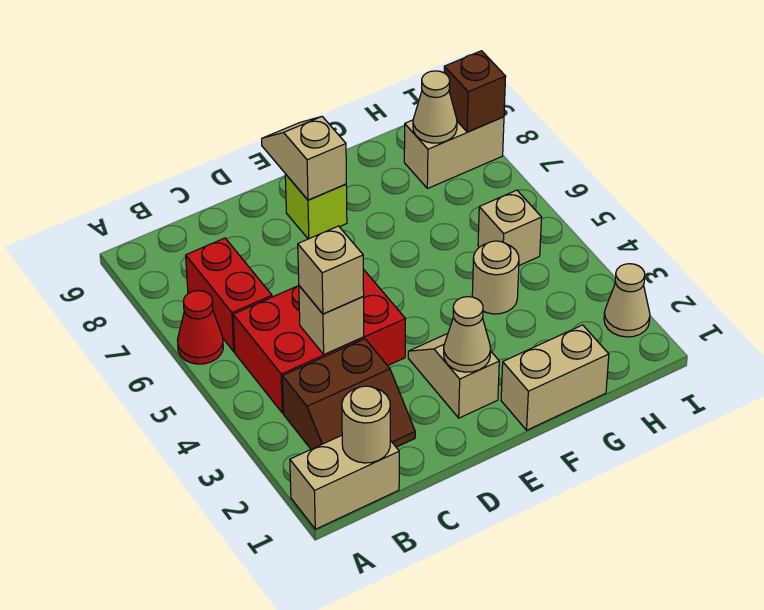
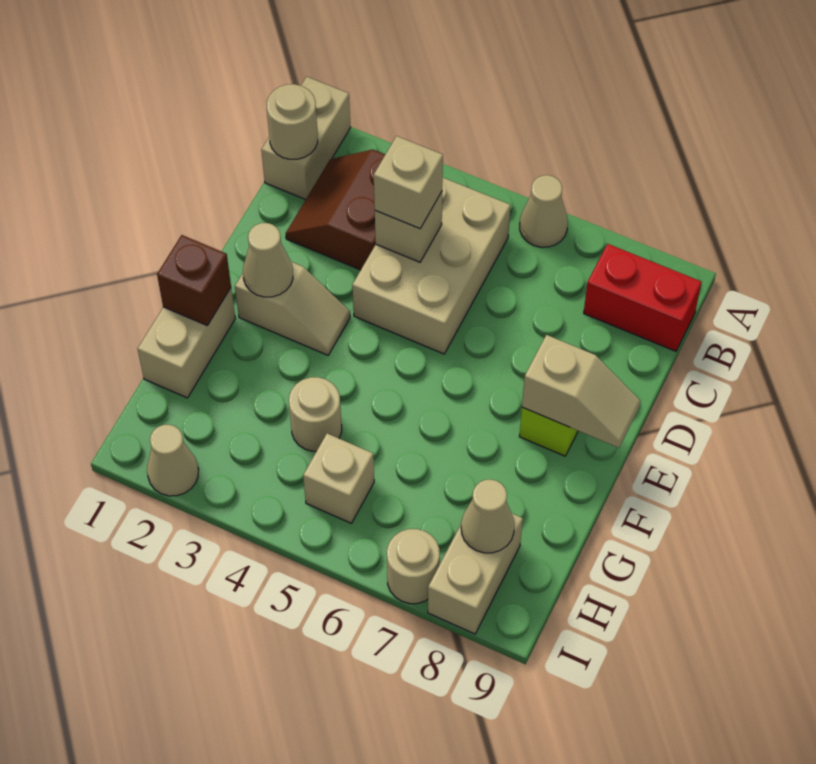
red 1x1 cone [177,291,223,364] -> tan 1x1 cone [520,175,568,247]
red 2x3 brick [233,269,405,413] -> tan 2x3 brick [352,178,510,354]
red 1x2 brick [186,238,272,352] -> red 1x2 brick moved to [584,244,701,351]
none -> tan 1x1 round brick [387,529,440,604]
brown 1x1 brick [444,51,506,132] -> brown 1x1 brick moved to [157,235,231,326]

